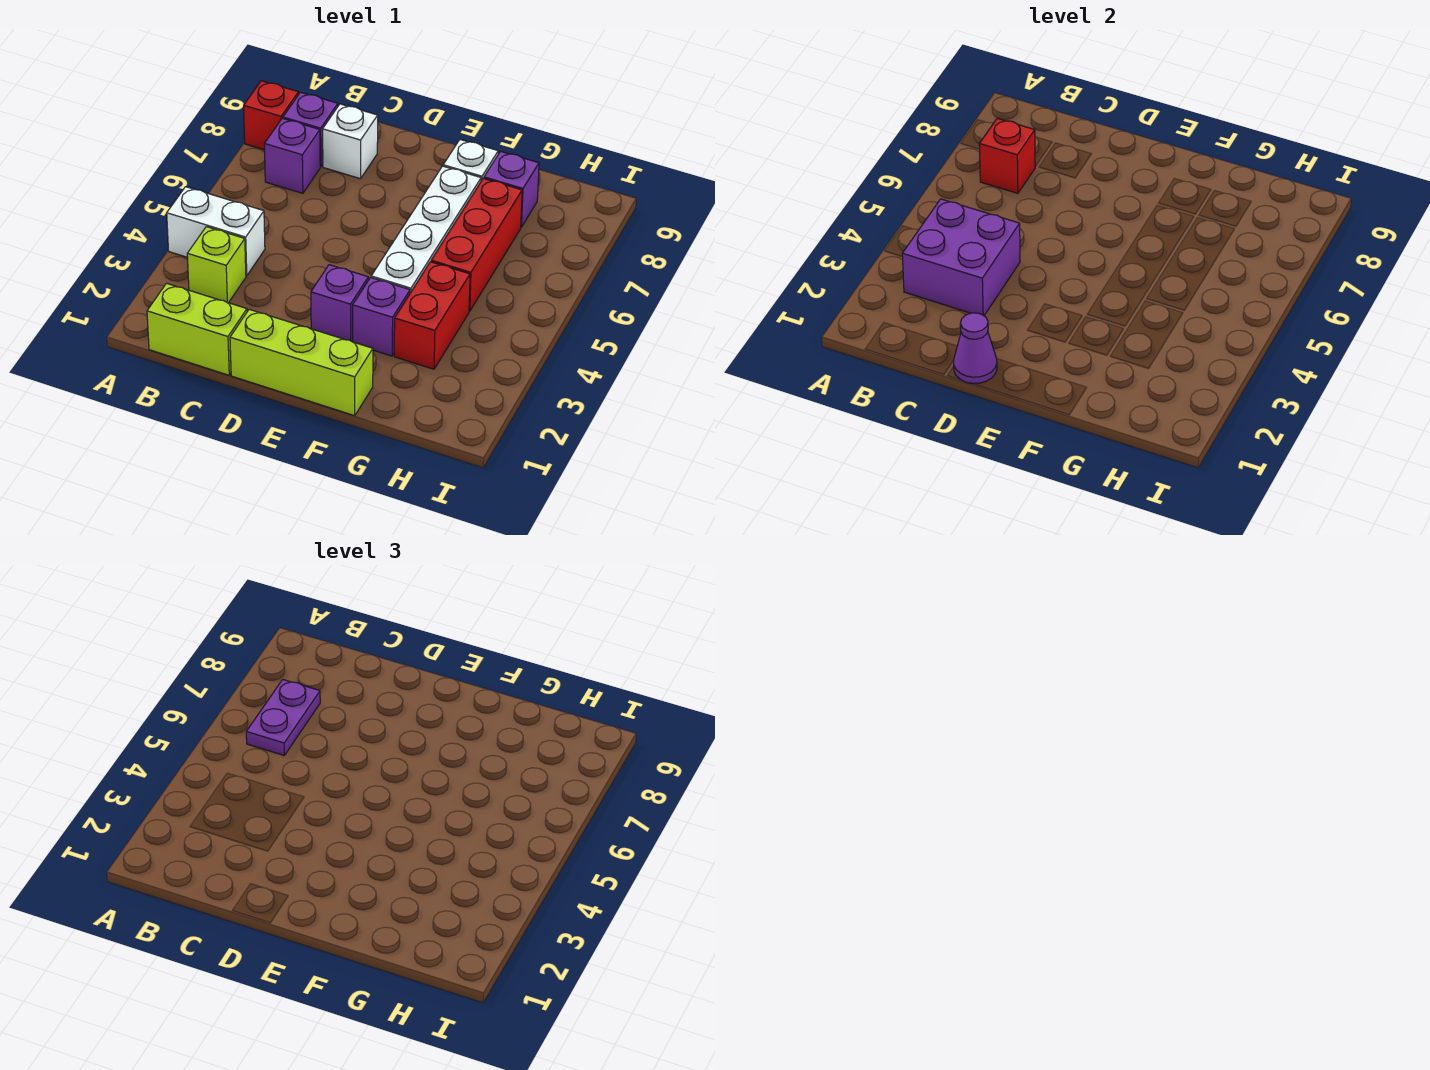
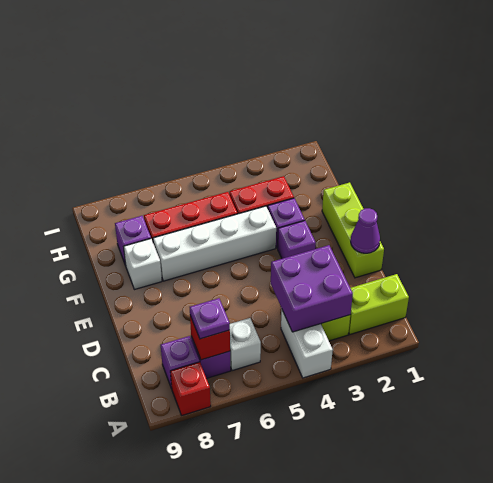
lime 1x2 brick [147,283,247,375] -> lime 1x2 brick turned to [349,274,409,334]
purple 1x2 plate [246,680,320,755] -> purple 1x1 plate [190,298,230,339]
white 1x1 brick [323,104,378,179] -> white 1x1 brick moved to [230,318,261,371]

